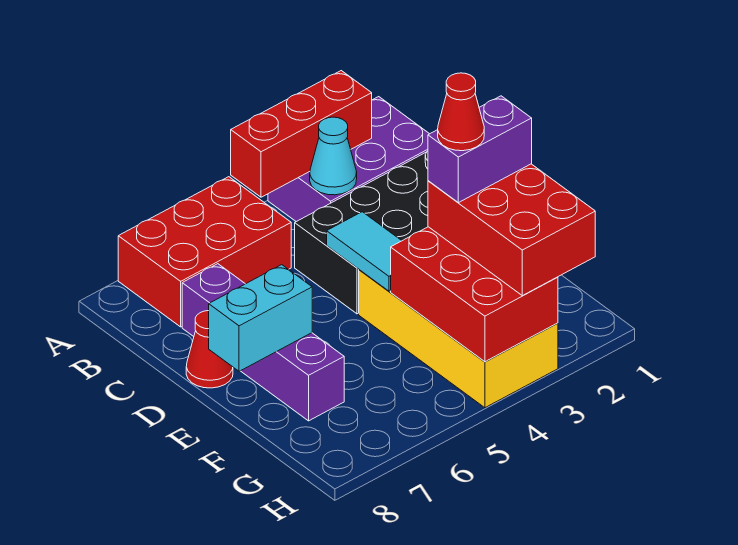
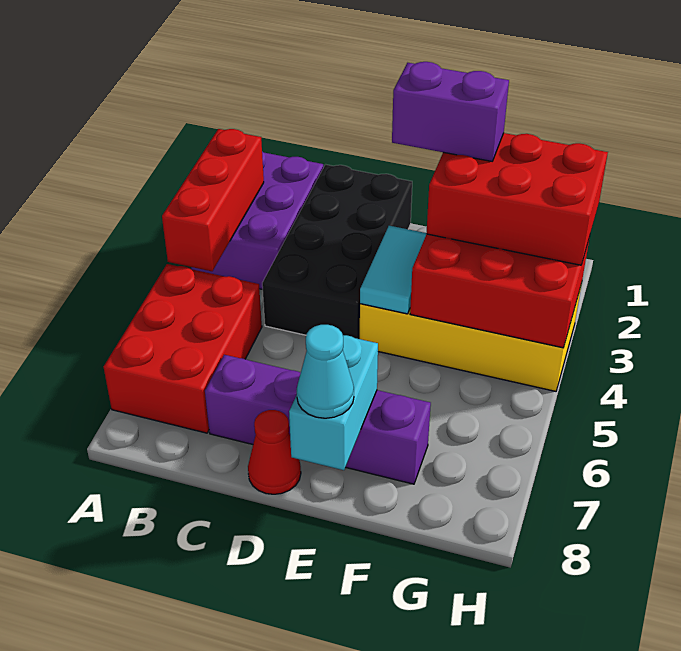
cyan 1x1 cone [310,117,357,195] -> cyan 1x1 cone moved to [297,325,354,418]
cyan 1x2 tile [327,212,402,291] -> cyan 1x2 tile turned to [360,226,426,314]
purple 1x2 brick [428,96,532,203] -> purple 1x2 brick turned to [392,62,509,161]
red 1x1 cone [438,73,484,151] -> none

